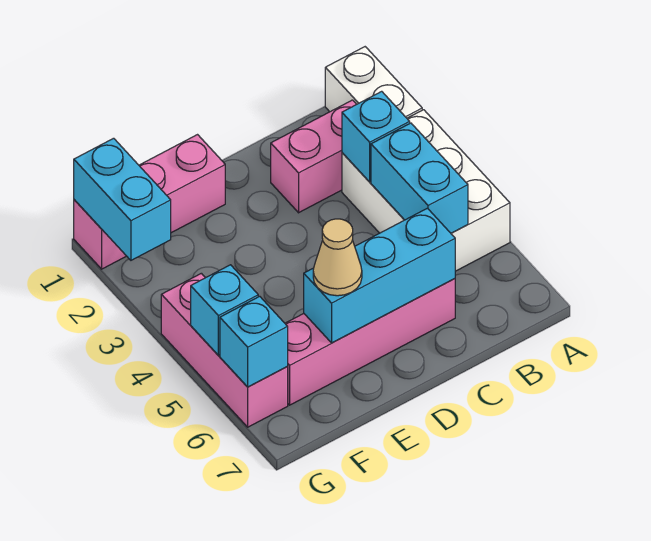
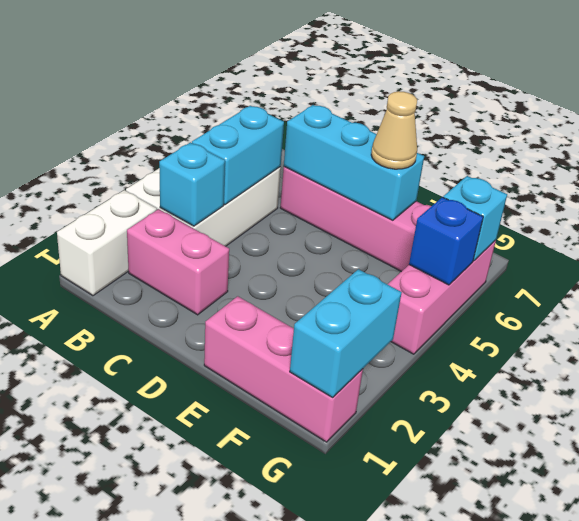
cyan 1x1 brick [191,265,258,355] -> blue 1x1 brick [409,197,483,285]

